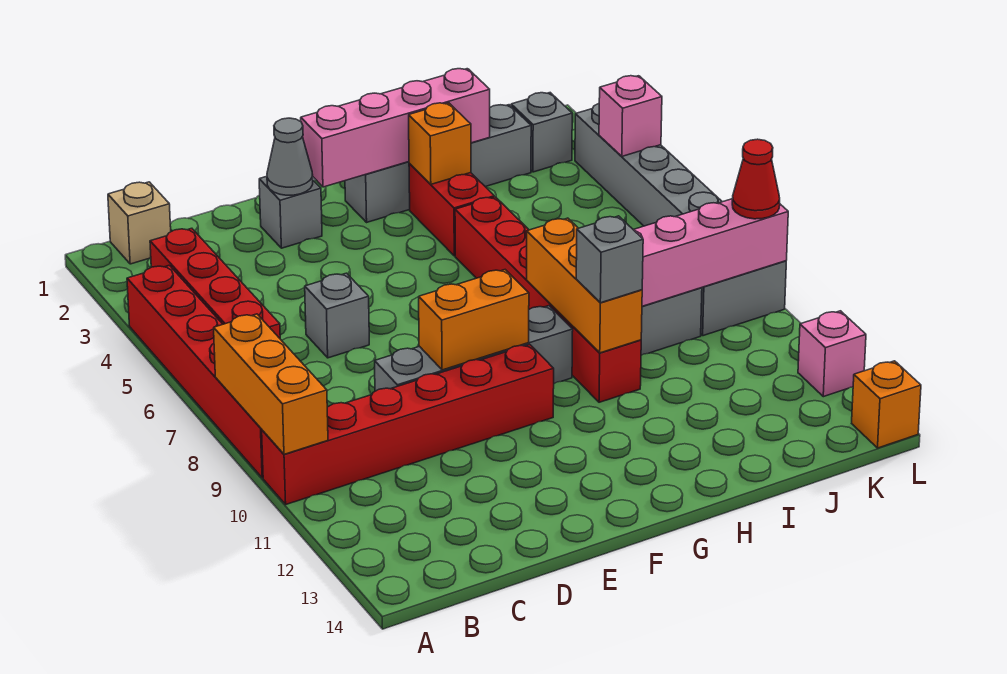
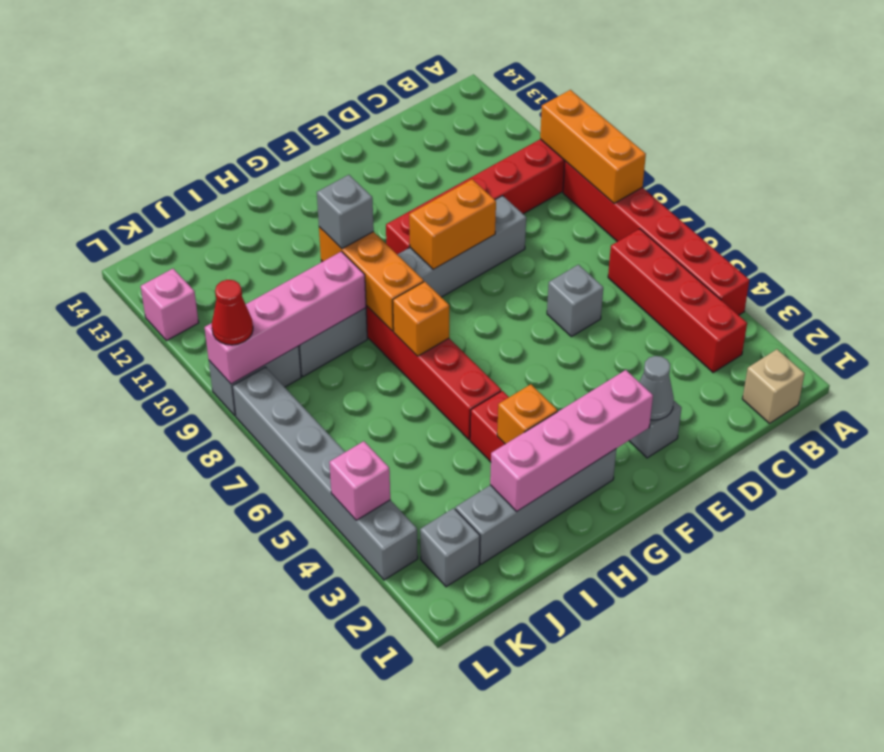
orange 1x1 brick [852,361,921,448] -> orange 1x1 brick moved to [393,282,449,356]

